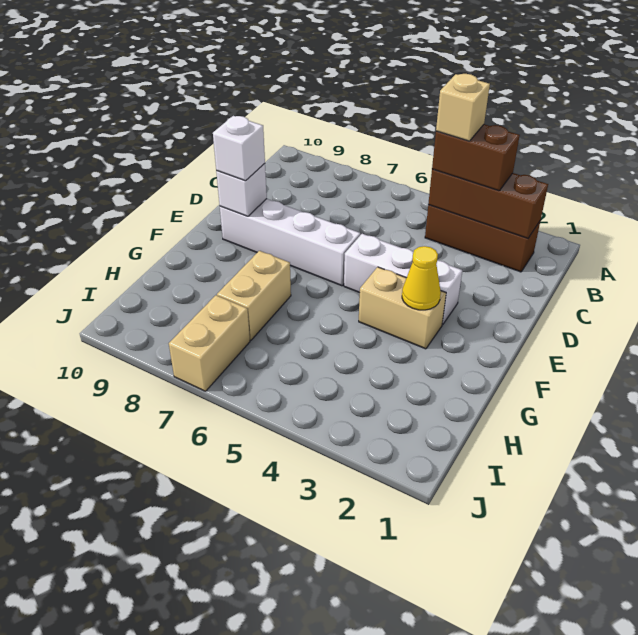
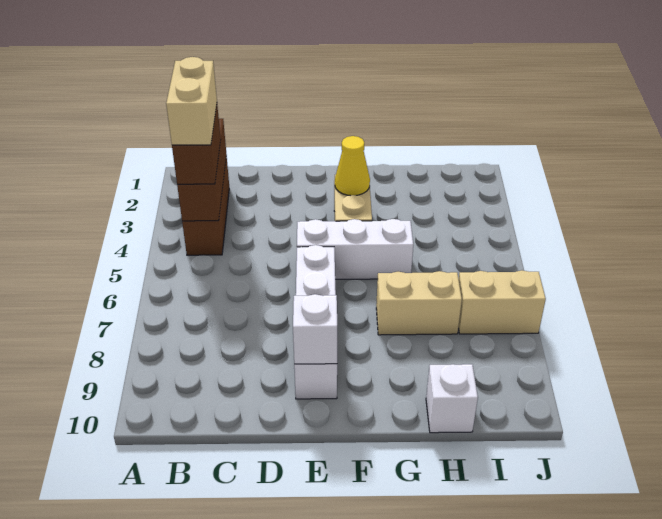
tan 1x1 brick [436,74,490,141] -> tan 1x2 brick [166,57,217,145]
white 1x3 brick [344,234,462,325] -> white 1x3 brick turned to [297,219,413,279]
white 1x1 brick [213,116,265,181] -> white 1x1 brick moved to [426,364,478,433]

